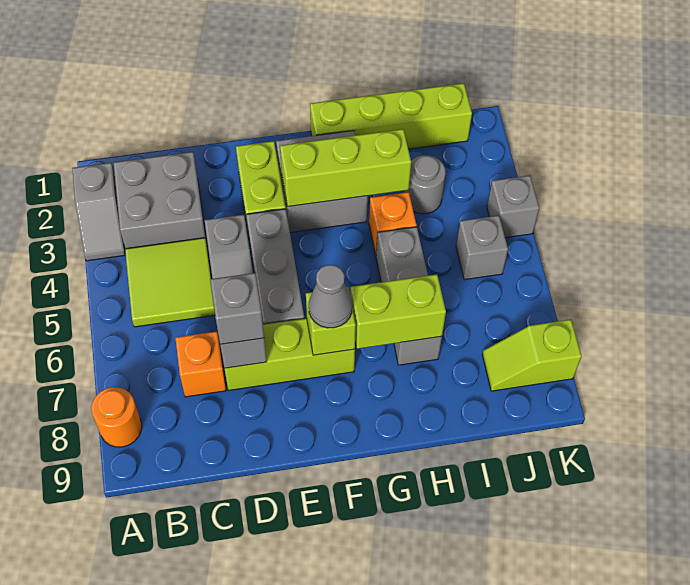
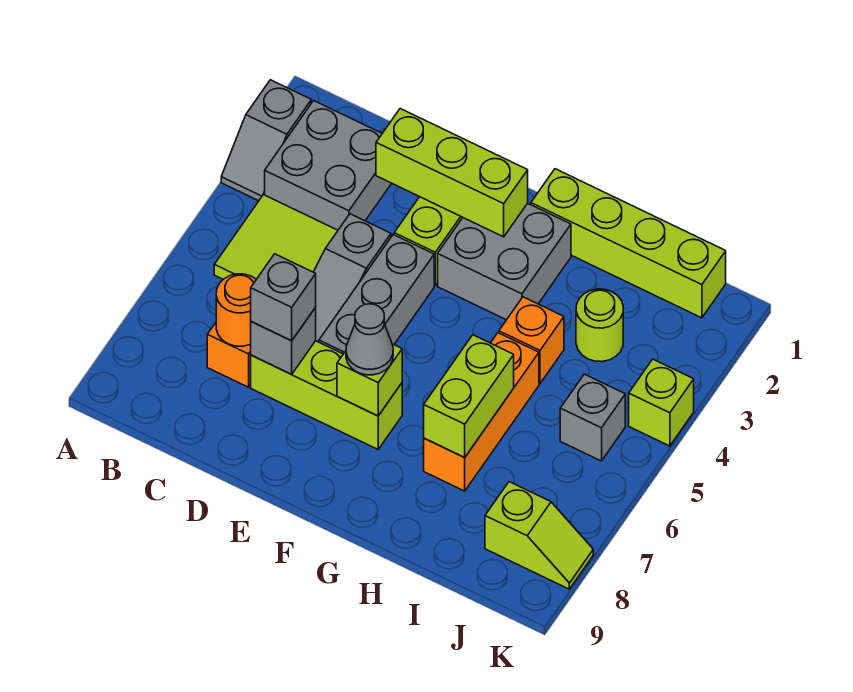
orange 1x1 round brick [91,387,142,447] -> orange 1x1 round brick moved to [216,274,256,346]
lime 1x3 brick [280,129,411,207] -> lime 1x3 brick moved to [376,109,528,237]
lime 1x2 brick [350,274,446,349] -> lime 1x2 brick turned to [424,335,514,457]
grey 1x3 brick [376,227,442,365] -> orange 1x3 brick [424,333,539,491]
grey 1x1 round brick [405,155,446,214] -> lime 1x1 round brick [576,289,623,362]
lime 1x2 slope [482,320,582,391] -> lime 1x2 slope turned to [485,482,593,589]
grey 1x1 brick [487,175,539,238] -> lime 1x1 brick [629,359,694,446]

